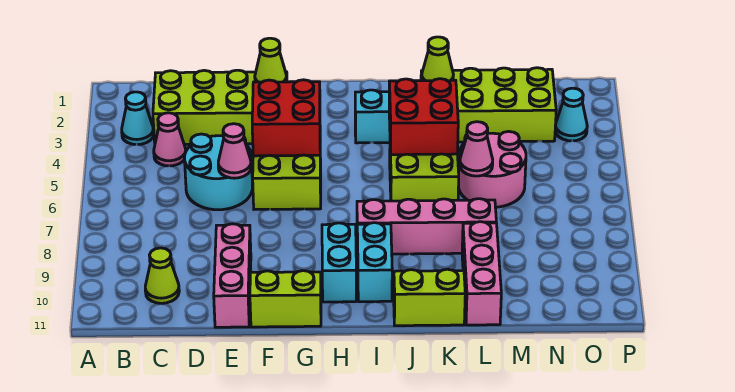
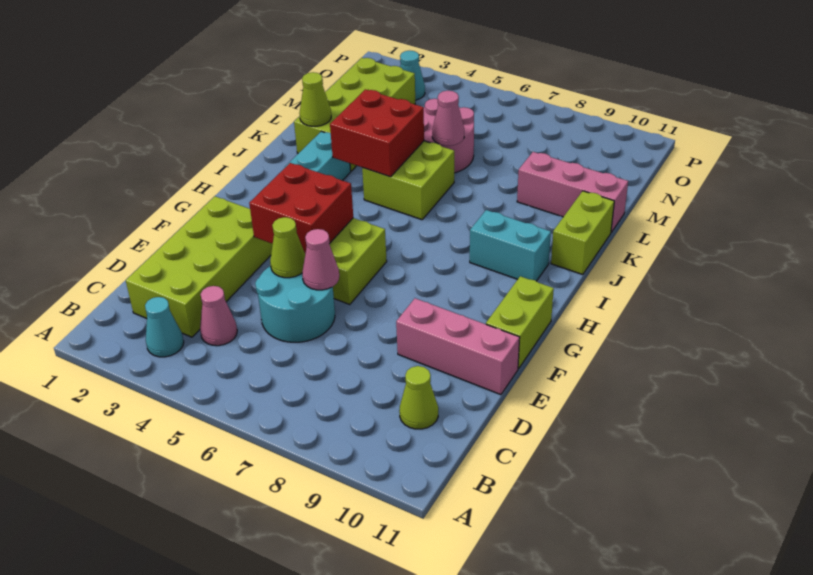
lime 1x1 cone [255,38,287,82] -> lime 1x1 cone moved to [270,217,305,278]
cyan 1x2 brick [322,223,356,302] -> none
pink 1x4 brick [357,199,496,254] -> none

